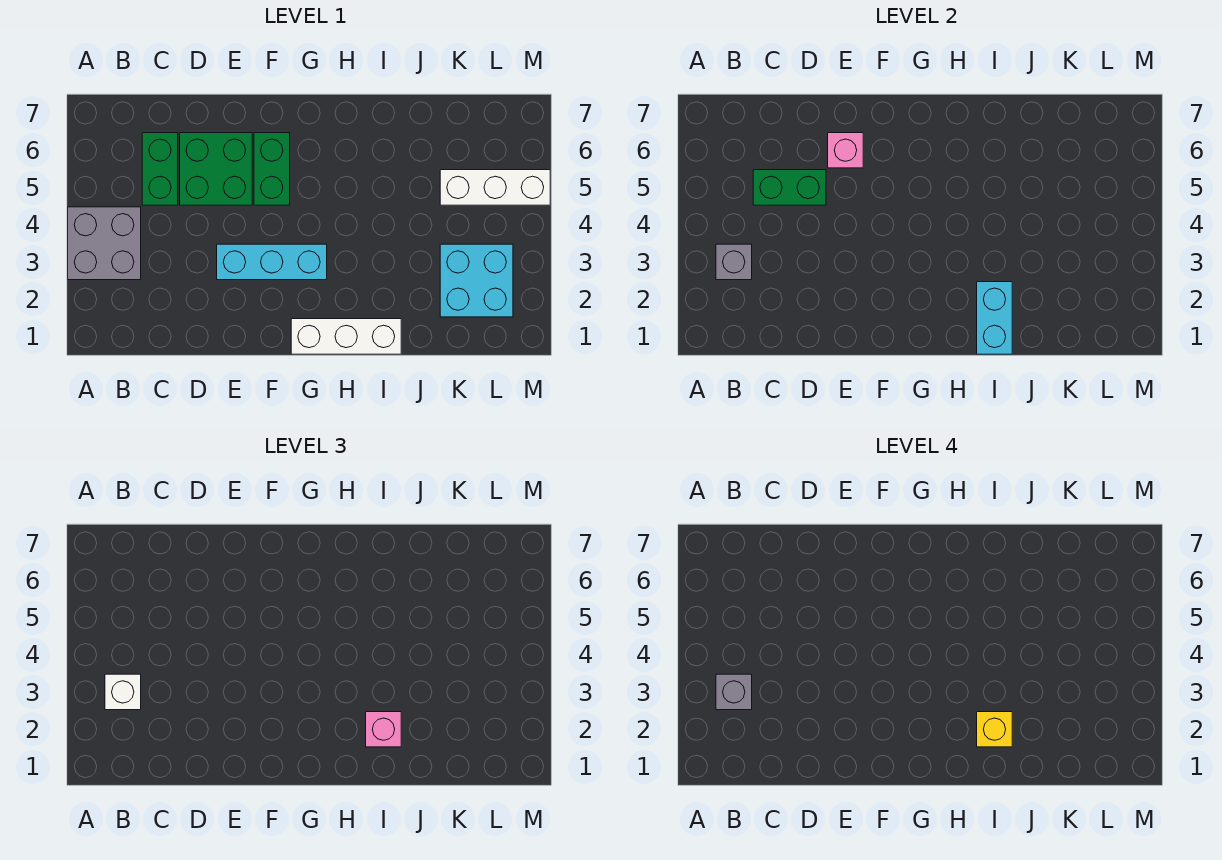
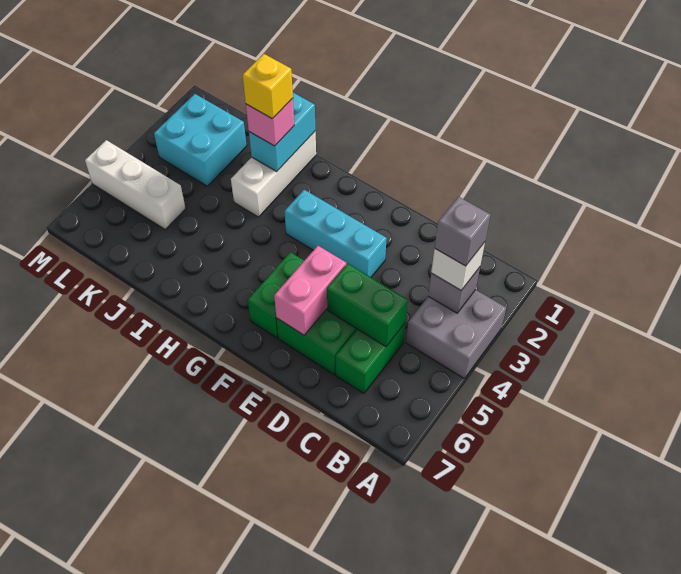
pink 1x1 brick [828,133,863,168] -> pink 1x2 brick [274,246,346,335]
white 1x3 brick [291,319,401,354] -> white 1x3 brick turned to [231,131,316,217]

